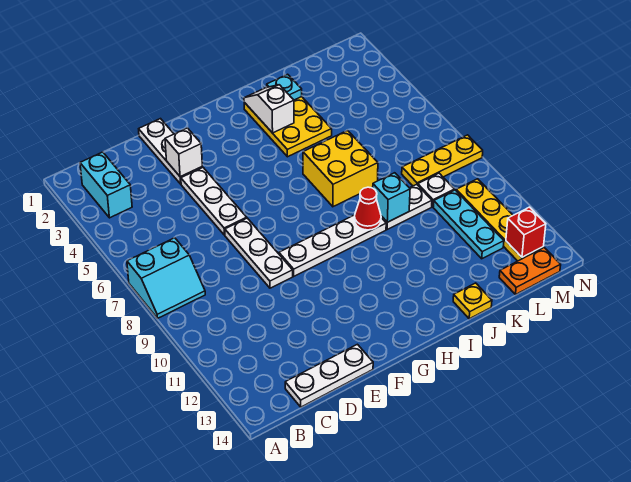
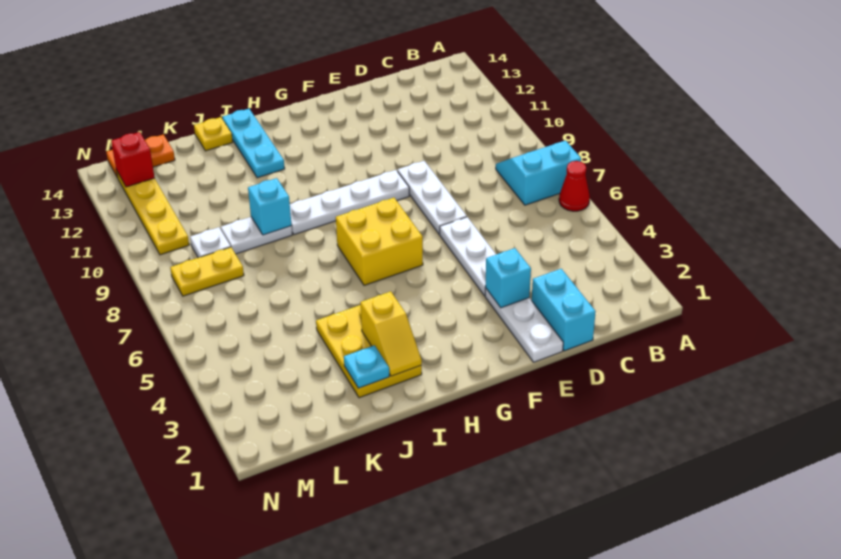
cyan 1x2 brick [80,152,132,218] -> cyan 1x2 brick moved to [532,269,596,351]
white 1x3 plate [285,344,373,407] -> none
white 1x1 brick [165,128,202,177] -> cyan 1x1 brick [485,248,531,308]
white 1x2 slope [244,85,294,133] -> yellow 1x2 slope [360,291,422,376]
yellow 2x2 brick [303,131,378,207] -> yellow 2x2 brick moved to [336,198,423,285]
red 1x1 cone [354,187,381,230] -> red 1x1 cone moved to [559,161,590,211]
yellow 1x3 plate [402,135,483,186] -> yellow 1x2 plate [170,247,244,296]
cyan 1x3 plate [433,190,504,259] -> cyan 1x3 plate moved to [223,109,285,178]

